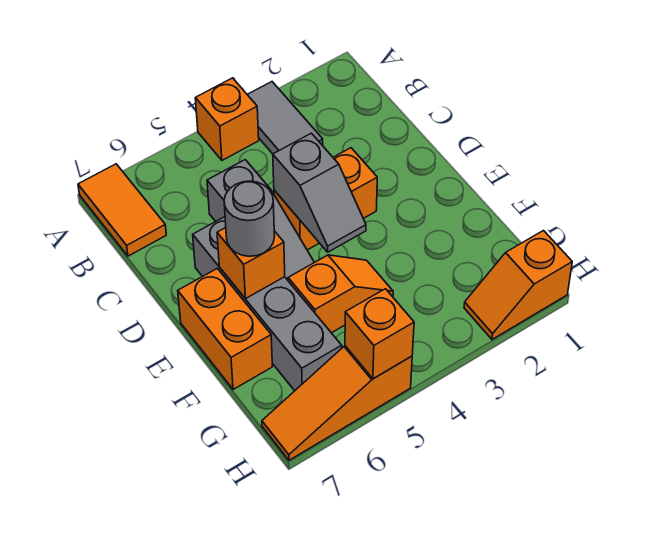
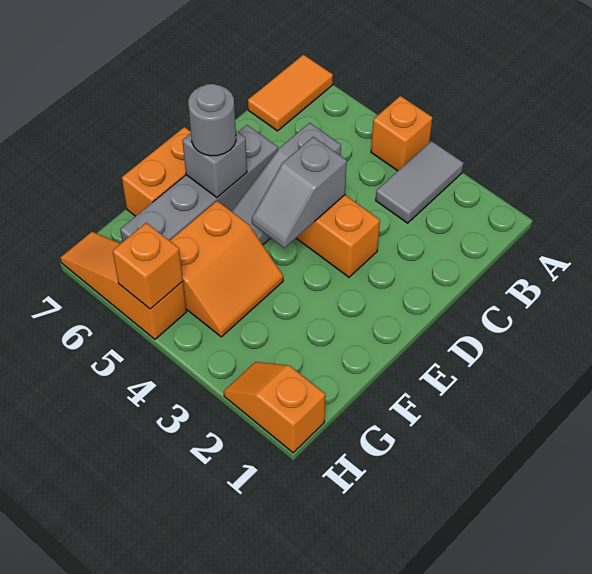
orange 1x1 brick [217,228,285,299] -> grey 1x1 brick [182,131,247,197]
orange 1x2 slope [288,255,393,333] -> orange 2x2 slope [170,201,283,337]

